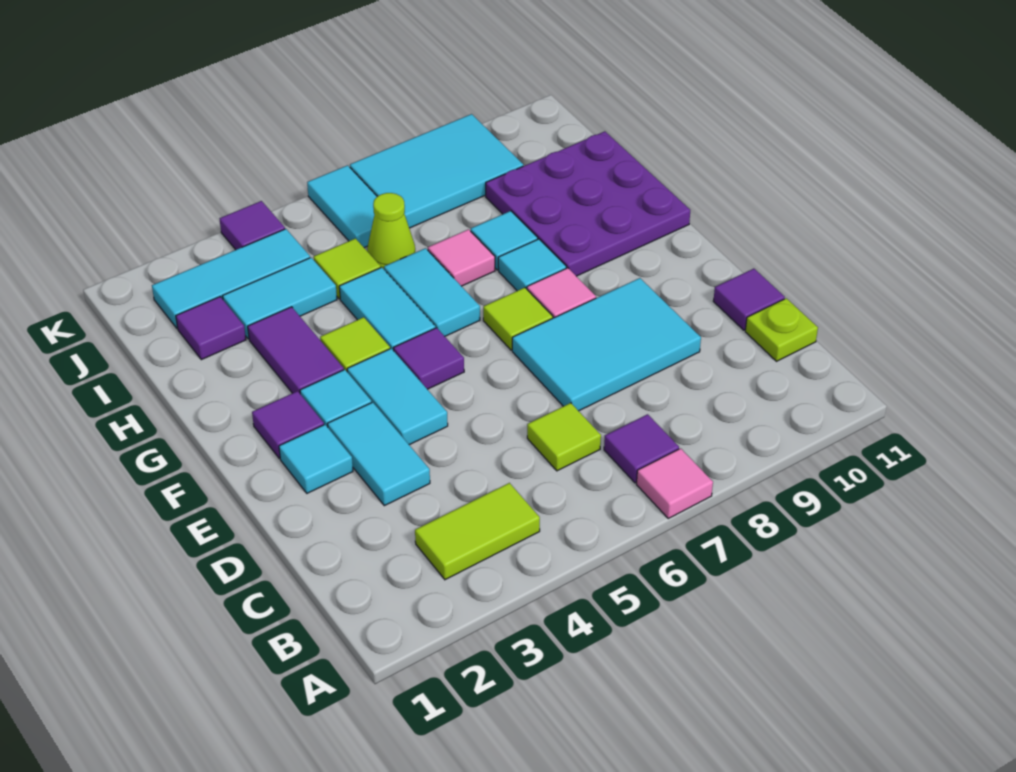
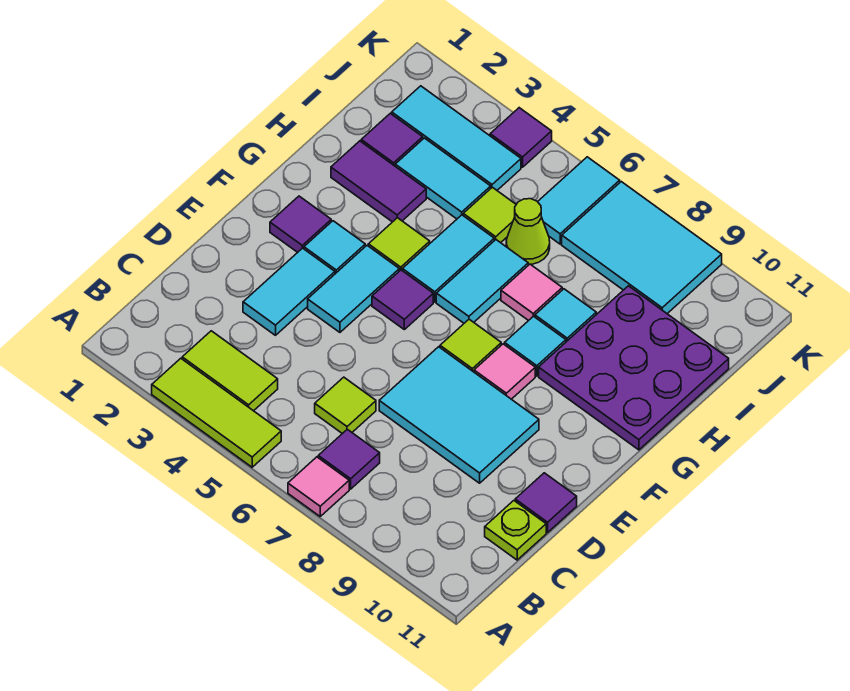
none -> lime 1x3 tile [152,358,281,467]
cyan 1x1 tile [279,425,353,493] -> none
purple 1x2 tile [248,307,344,393] -> purple 1x2 tile turned to [331,141,426,222]

